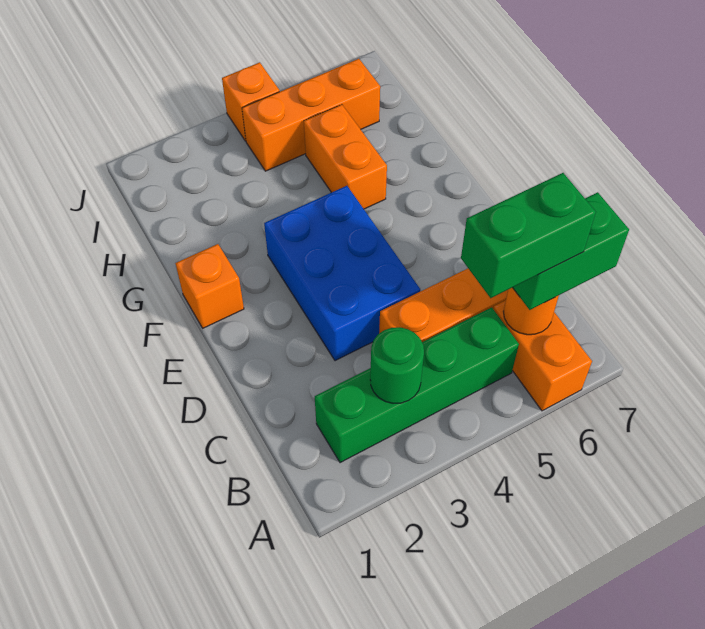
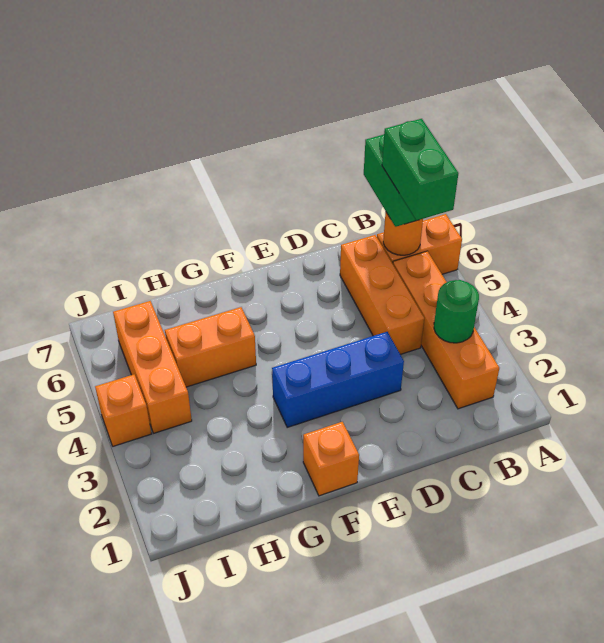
green 1x4 brick [315,307,519,463] -> orange 1x4 brick [393,251,499,409]
blue 2x3 brick [264,186,420,361] -> blue 1x3 brick [272,332,404,427]

